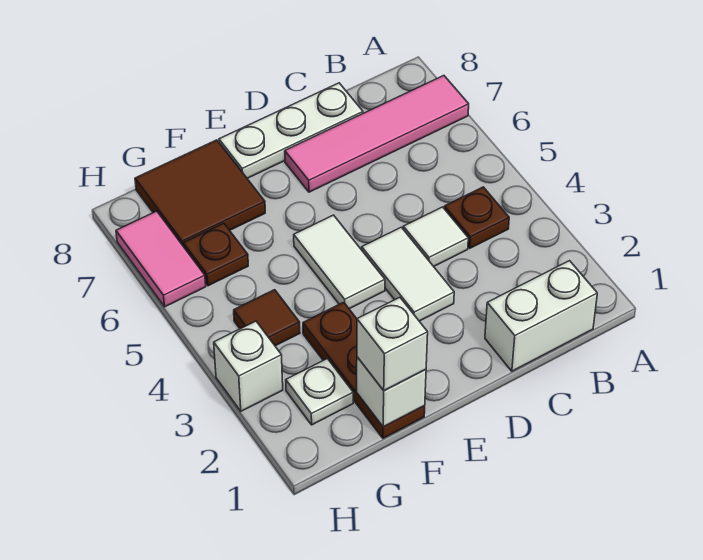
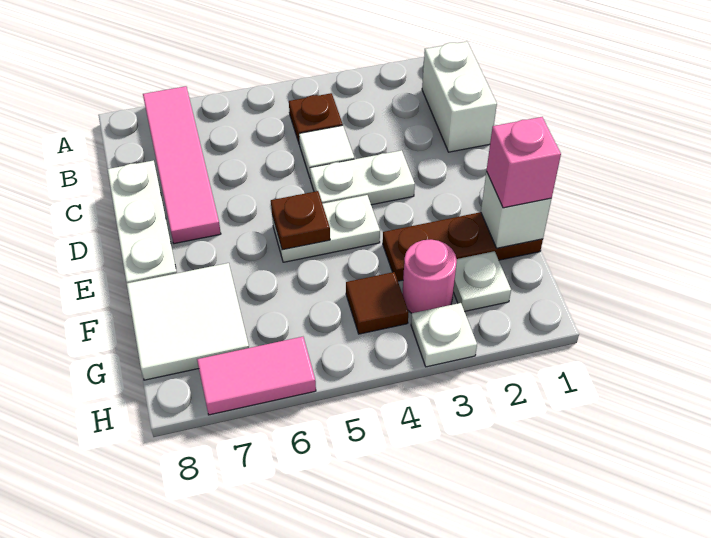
white 1x2 tile [362,227,454,321] -> white 1x2 plate [310,150,415,205]
white 1x2 tile [294,215,385,309] -> white 1x2 plate [272,195,380,262]
white 1x1 brick [357,297,428,391] -> pink 1x1 brick [487,117,561,208]
brown 2x2 tile [135,140,265,247] -> white 2x2 tile [127,263,249,380]
none -> pink 1x1 round brick [402,240,457,313]
brown 1x1 plate [183,223,248,286] -> brown 1x1 plate moved to [271,191,330,250]
white 1x1 brick [214,321,283,411] -> white 1x1 plate [411,303,477,367]

